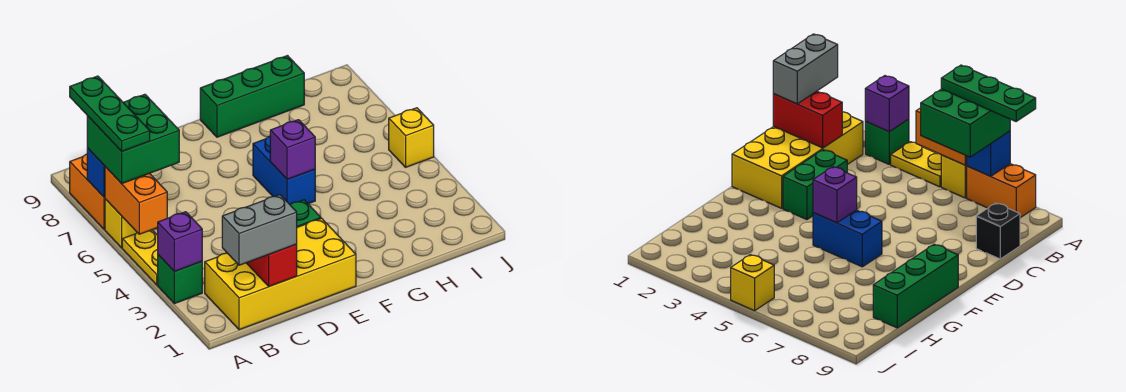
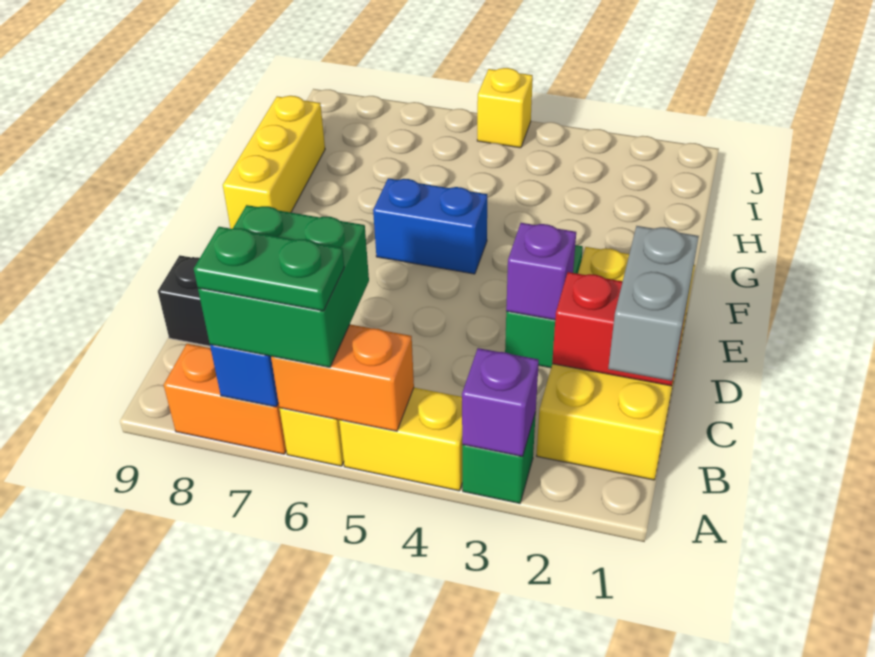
yellow 1x2 plate [122,230,158,285] -> yellow 1x2 brick [339,388,462,491]
green 1x3 plate [70,76,150,151] -> green 1x2 plate [194,227,344,311]
purple 1x1 brick [270,120,315,179] -> purple 1x1 brick moved to [506,223,576,320]
green 1x3 brick [200,56,304,137] -> yellow 1x3 brick [223,96,325,229]

